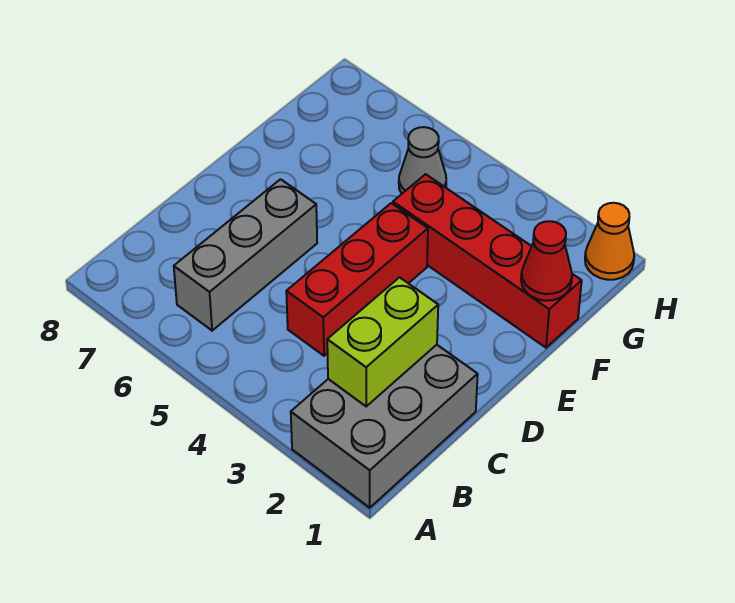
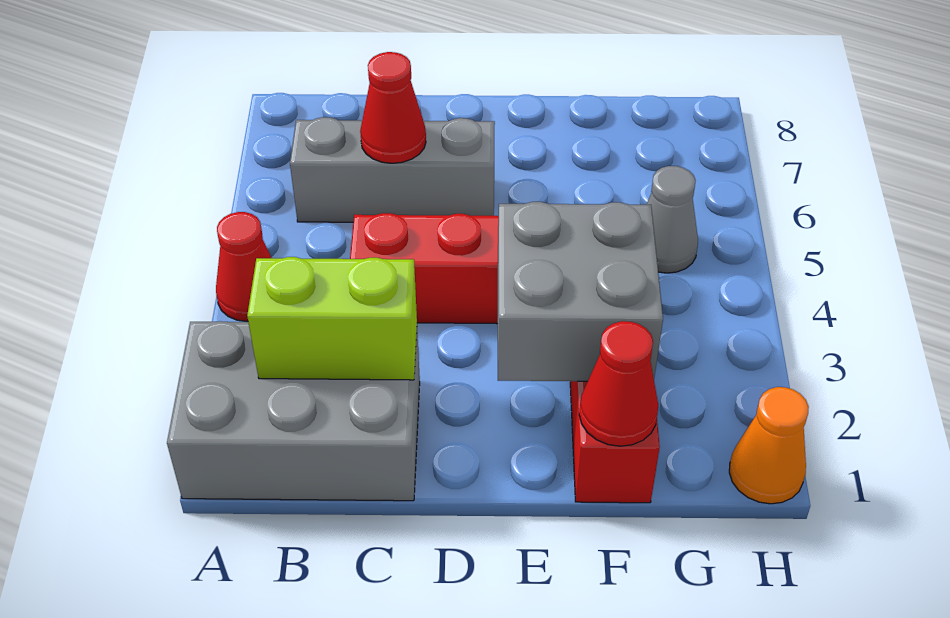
none -> red 1x1 cone [216,212,271,321]
none -> red 1x1 cone [360,52,426,163]
none -> grey 2x2 brick [498,202,663,381]

